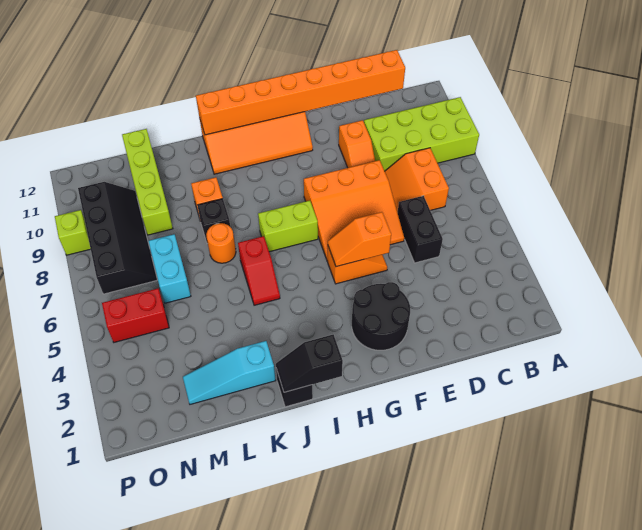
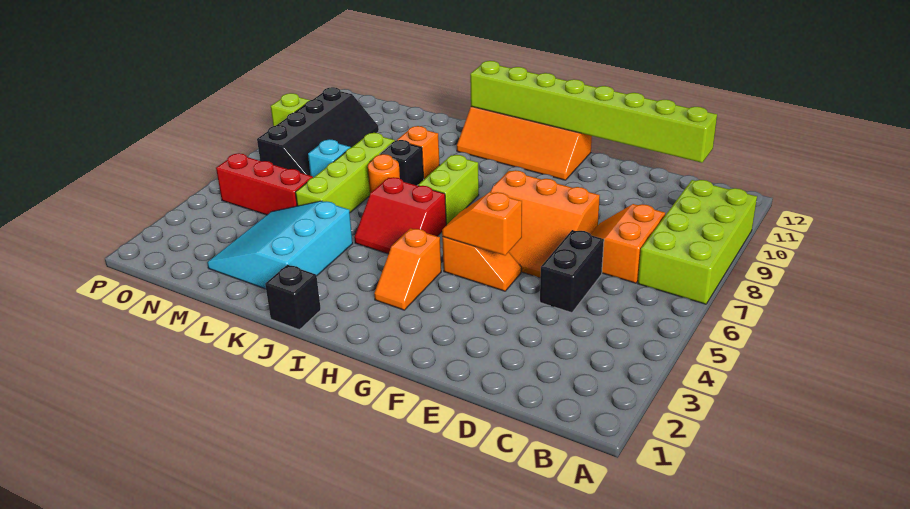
lime 2x4 brick [364,97,479,171] -> lime 2x4 brick turned to [638,180,757,304]
orange 1x8 brick [196,50,405,135] -> lime 1x8 brick [470,61,717,163]
orange 1x2 slope [339,120,375,168] -> orange 1x2 slope moved to [374,228,441,310]
black 2x2 round brick [352,282,410,350] -> none
lime 1x2 brick [258,201,318,252] -> lime 1x2 brick turned to [418,155,479,225]
black 1x2 slope [276,335,343,392] -> none
red 1x2 slope [238,236,280,305] -> red 2x2 slope [354,177,446,254]
cyan 1x3 slope [183,341,276,404] -> cyan 3x3 slope [207,201,353,289]
cyan 1x2 brick [148,234,191,303] -> cyan 1x1 brick [308,139,351,178]
lime 1x4 brick [122,129,173,235] -> lime 1x4 brick moved to [295,133,395,212]
red 1x2 brick [102,288,169,342] -> red 1x3 brick [216,153,313,215]

